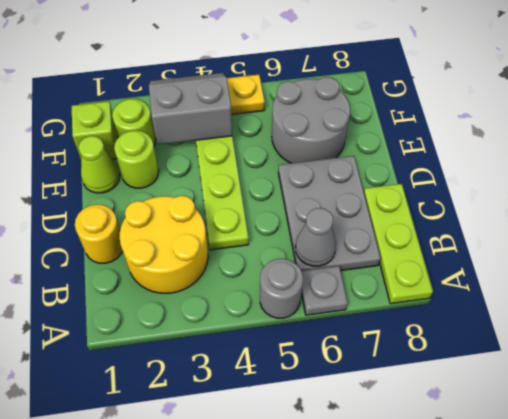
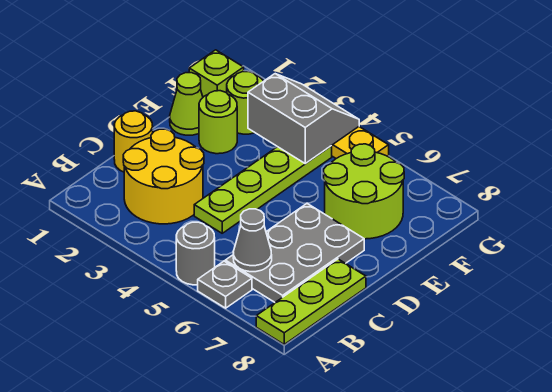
grey 2x2 round brick [272,77,350,163] -> lime 2x2 round brick [324,144,404,239]

